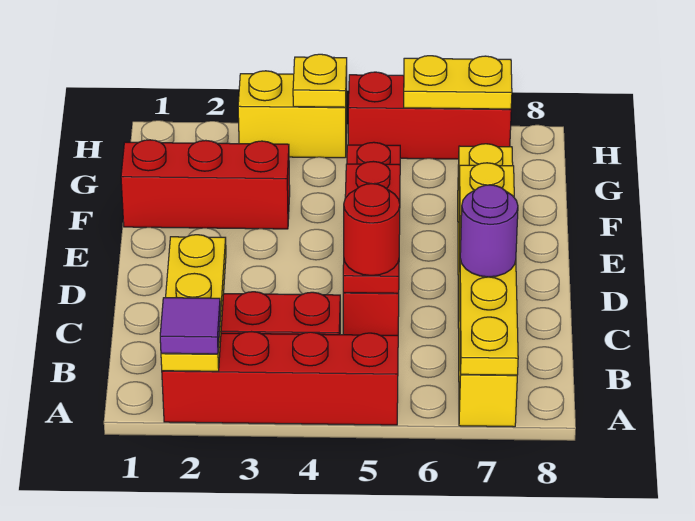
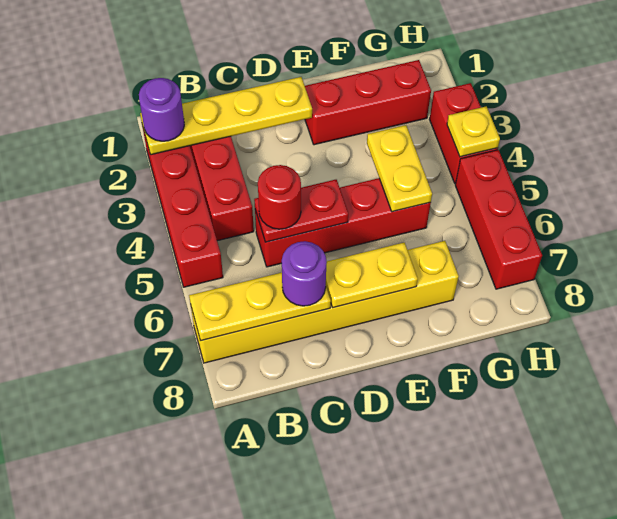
yellow 1x3 plate [161,235,226,371] -> yellow 1x4 plate [140,77,312,155]
purple 1x1 tile [160,298,221,354] -> purple 1x1 round brick [139,78,184,141]
red 1x3 plate [343,161,400,293] -> red 1x2 plate [254,180,348,242]
red 1x3 brick [121,140,290,229] -> red 1x3 brick turned to [305,60,431,145]
yellow 1x2 brick [238,71,347,158] -> red 1x2 brick [430,83,498,183]
yellow 1x2 plate [404,56,512,109] -> yellow 1x2 plate moved to [367,125,432,212]

